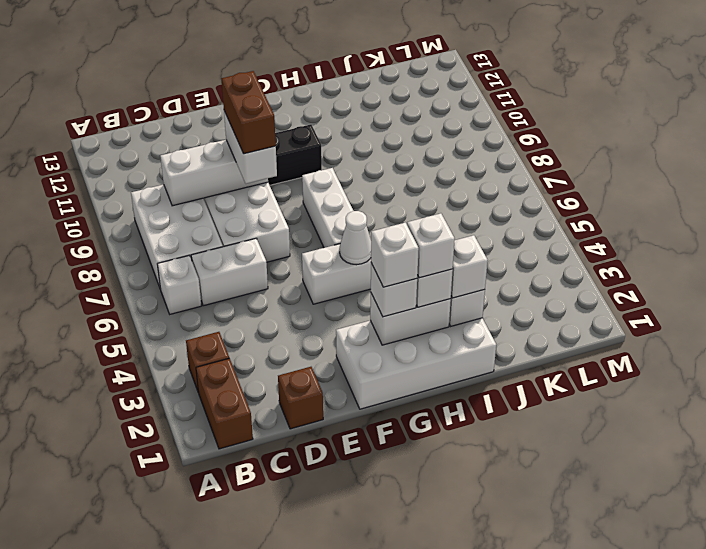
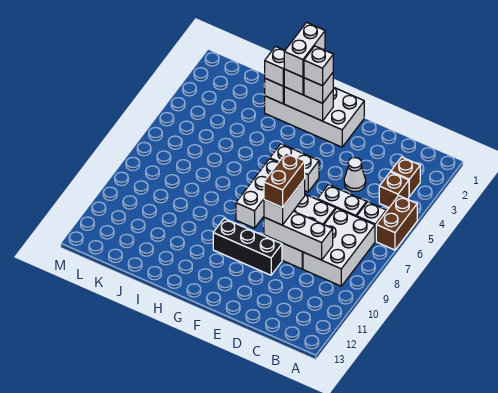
brown 1x2 brick [196,358,253,449] -> brown 1x2 brick moved to [376,196,417,250]
brown 1x1 brick [278,367,323,429] -> brown 1x1 brick moved to [379,172,409,208]
white 1x1 cone [339,211,371,265] -> white 1x1 cone moved to [344,158,366,191]
white 1x1 brick [407,213,455,278] -> white 1x2 brick [284,22,325,77]

